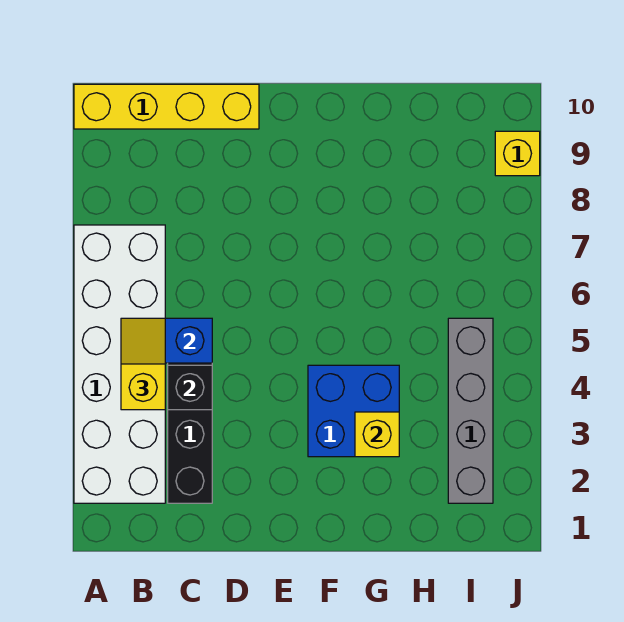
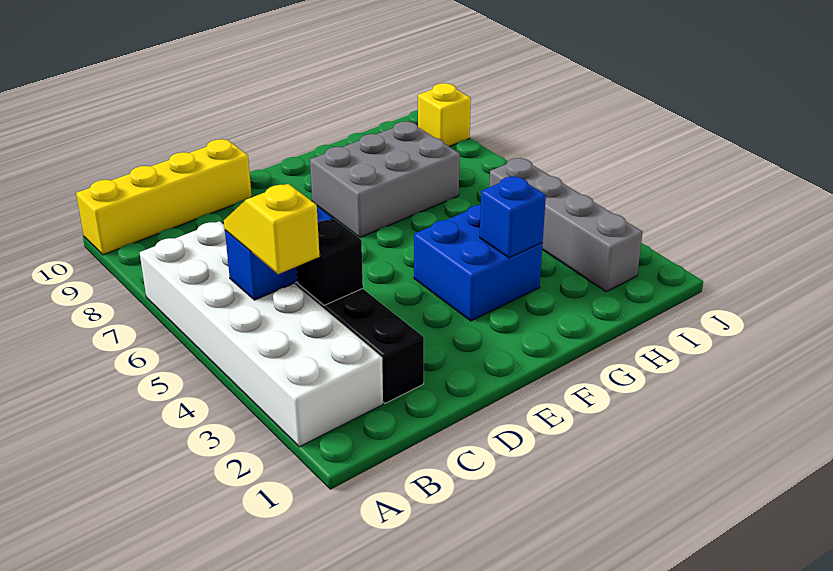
none -> grey 2x3 brick [310,121,460,238]
yellow 1x1 brick [355,412,399,457] -> blue 1x1 brick [480,176,546,258]

